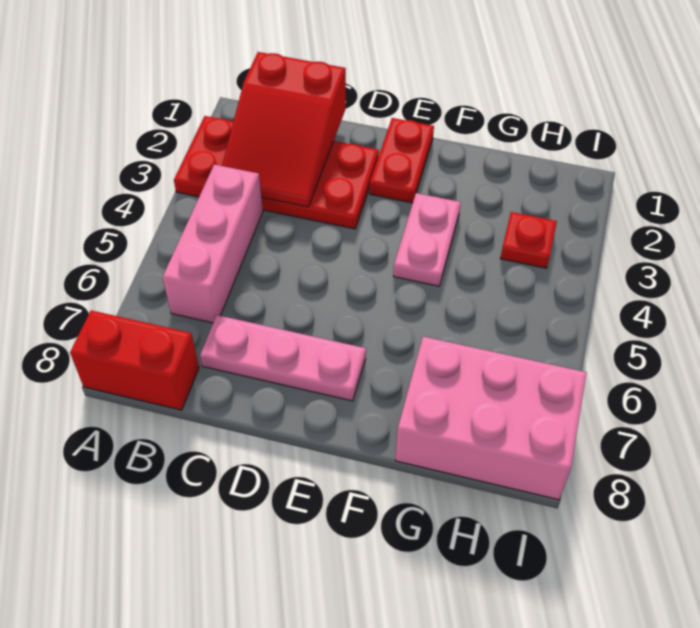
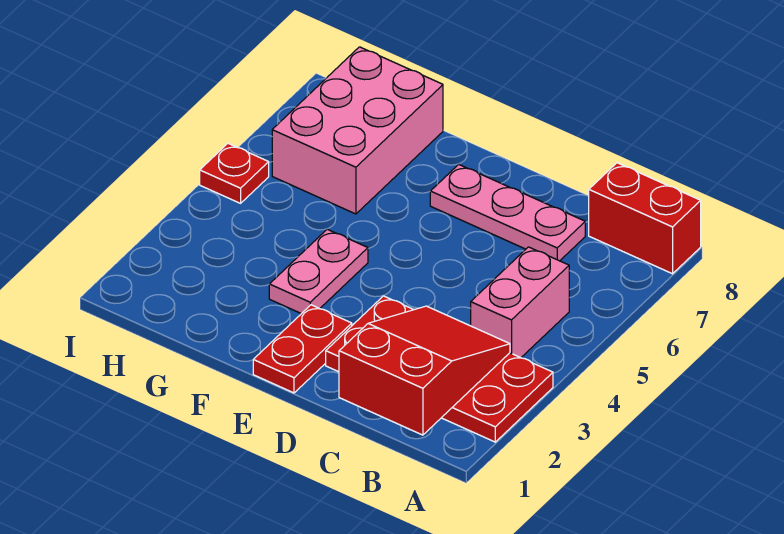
pink 1x3 brick [163,164,263,323] -> pink 1x2 brick [471,247,569,358]
pink 2x3 brick [395,337,587,500] -> pink 2x3 brick turned to [272,47,443,214]
red 1x1 plate [500,212,557,268] -> red 1x1 plate moved to [200,144,269,203]

